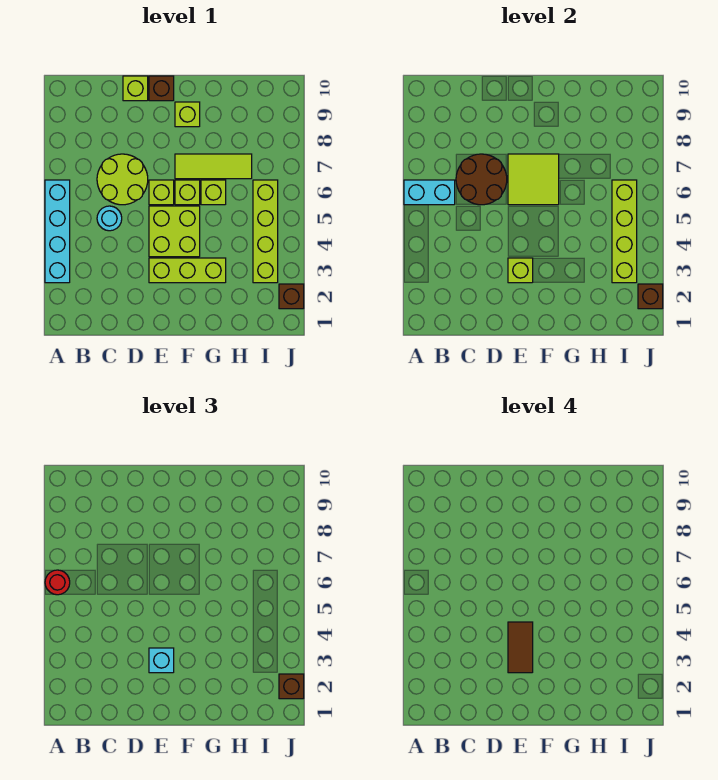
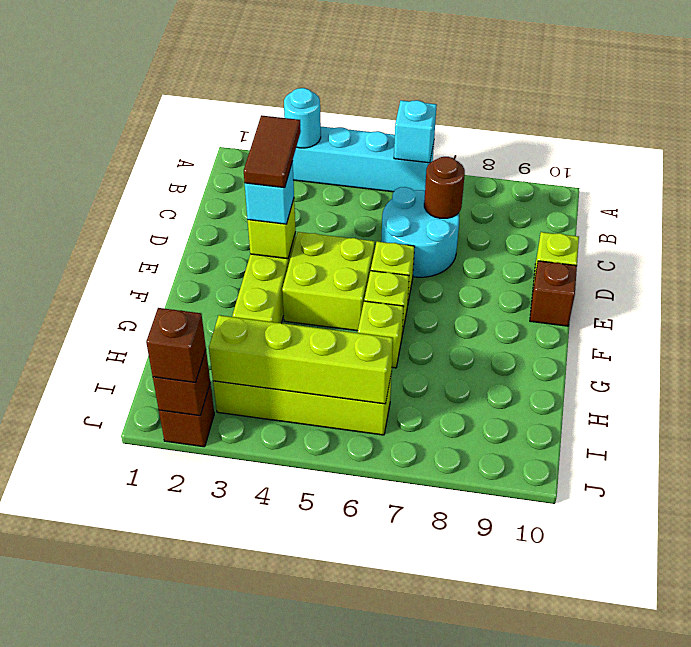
cyan 1x2 brick [404,180,455,205] -> cyan 1x1 brick [394,100,437,163]
red 1x1 round brick [45,570,70,595] -> none
cyan 1x1 round brick [97,206,122,231] -> cyan 1x1 round brick moved to [284,88,321,148]
lime 2x2 round brick [97,154,148,205] -> cyan 2x2 round brick [381,187,459,277]
brown 2x2 round brick [456,154,507,205] -> brown 1x1 round brick [424,157,465,218]
brown 1x2 tile [508,622,533,673] -> brown 1x2 tile turned to [244,115,301,188]
lime 2x2 tile [508,154,559,205] -> none
lime 1x3 tile [175,154,252,179] -> none
lime 1x1 brick [175,102,200,127] -> none

